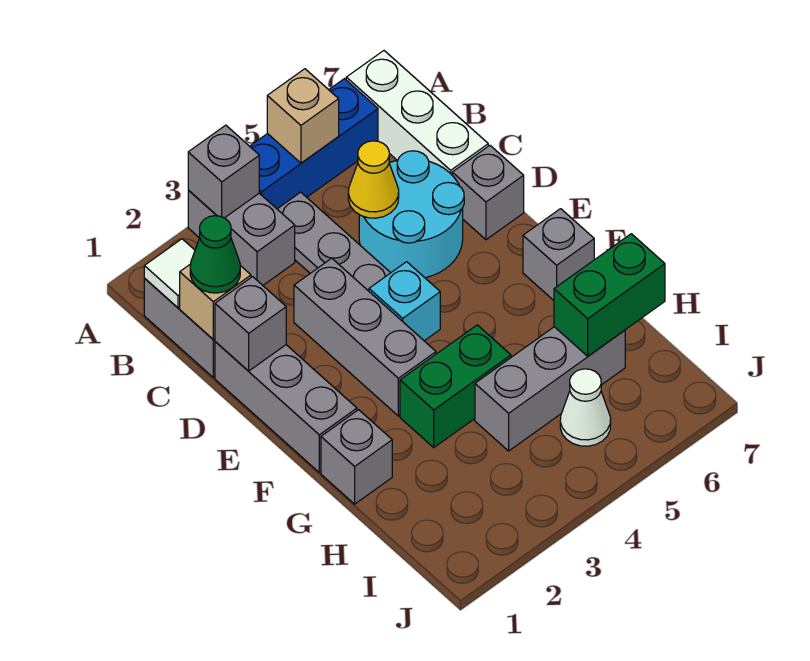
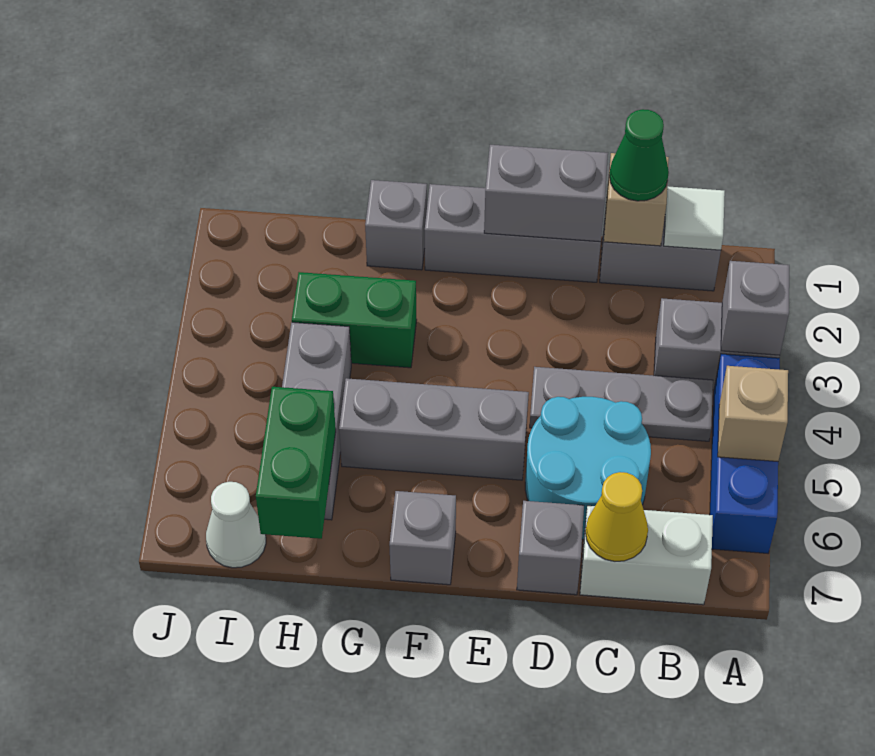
white 1x3 brick [346,51,488,175] -> white 1x2 brick [580,506,713,605]
yellow 1x1 cone [348,141,399,218] -> yellow 1x1 cone moved to [586,472,648,561]
grey 1x1 brick [215,277,286,371] -> grey 1x2 brick [484,145,608,242]
grey 1x3 brick [294,258,436,416] -> grey 1x3 brick moved to [339,378,529,480]
cyan 1x1 brick [369,262,440,341] -> none
green 1x2 brick [400,325,511,447] -> green 1x2 brick turned to [292,272,417,368]
white 1x1 cone [560,369,611,446] -> white 1x1 cone moved to [206,482,266,568]

